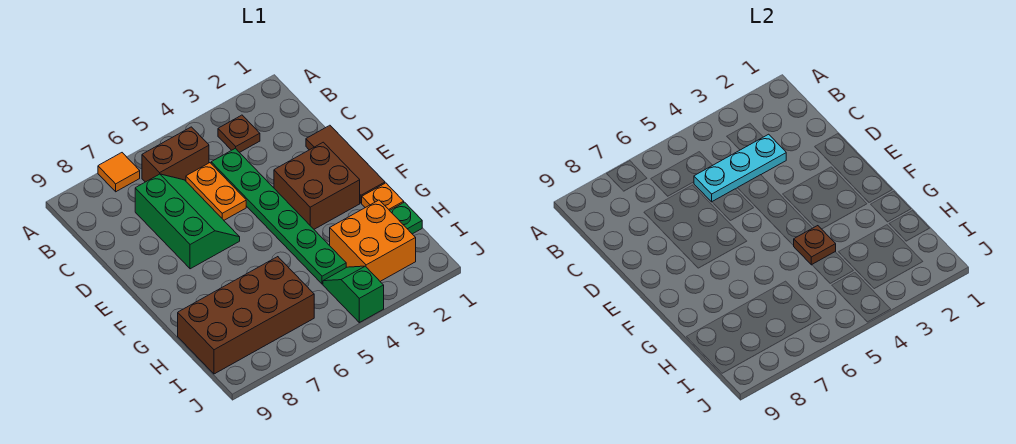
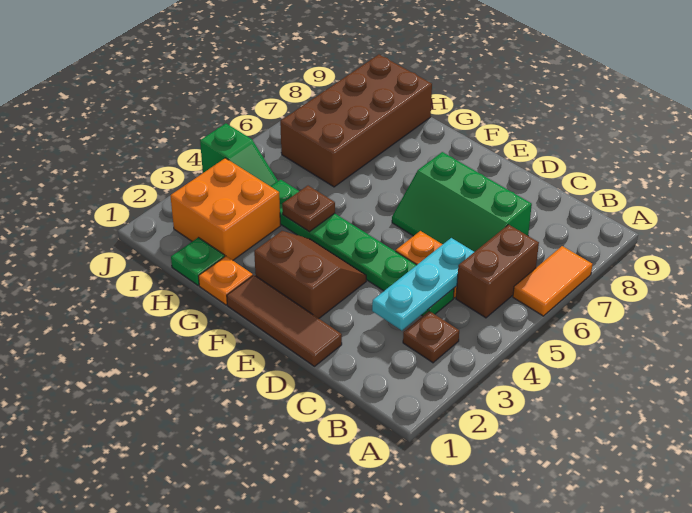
orange 1x1 tile [98,153,140,192] -> orange 1x2 tile [513,246,592,316]
brown 2x2 brick [274,142,360,229] -> brown 2x2 slope [254,231,366,318]

